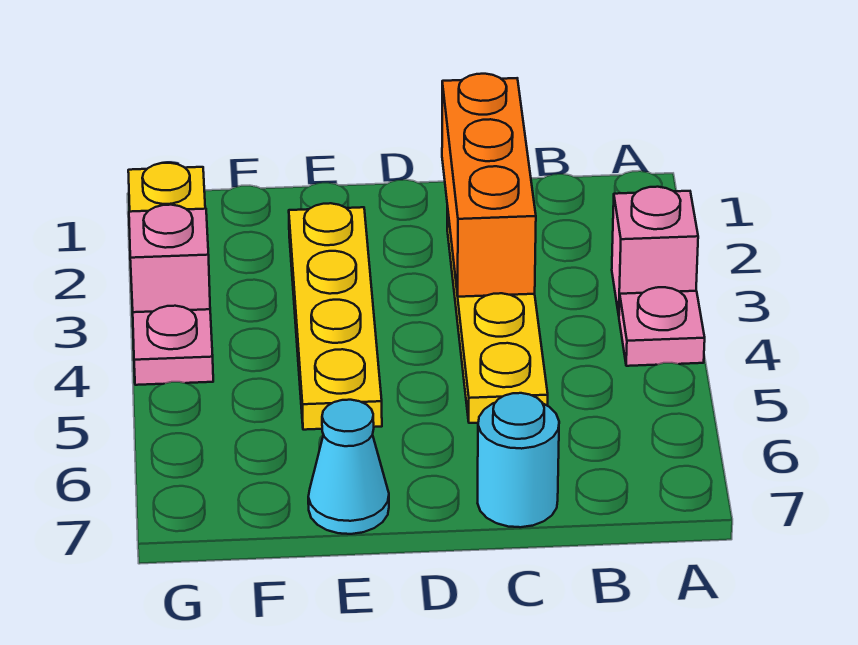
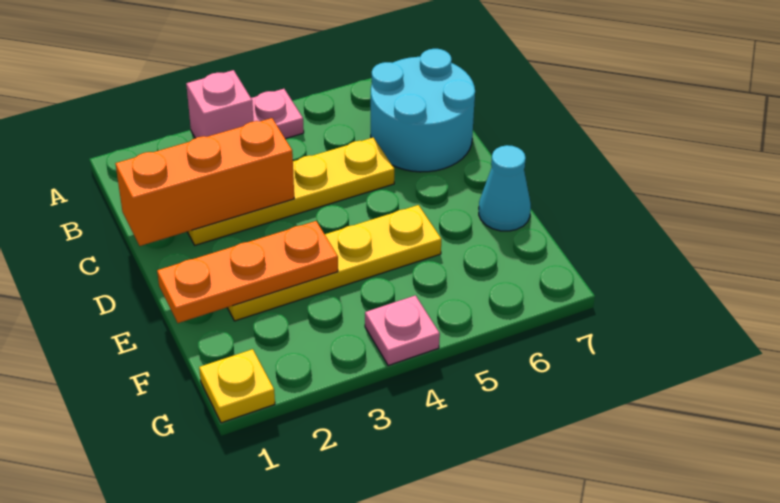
cyan 1x1 round brick [478,393,559,527] -> cyan 2x2 round brick [371,49,475,172]
none -> orange 1x3 plate [157,221,338,323]
pink 1x1 brick [129,205,210,312] -> none

